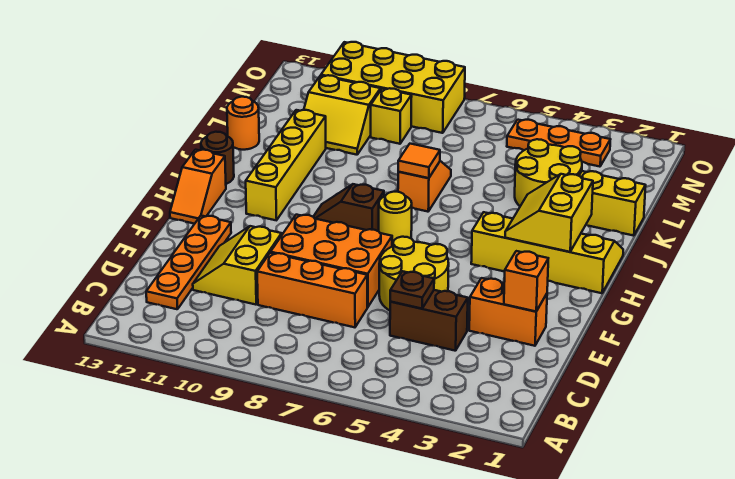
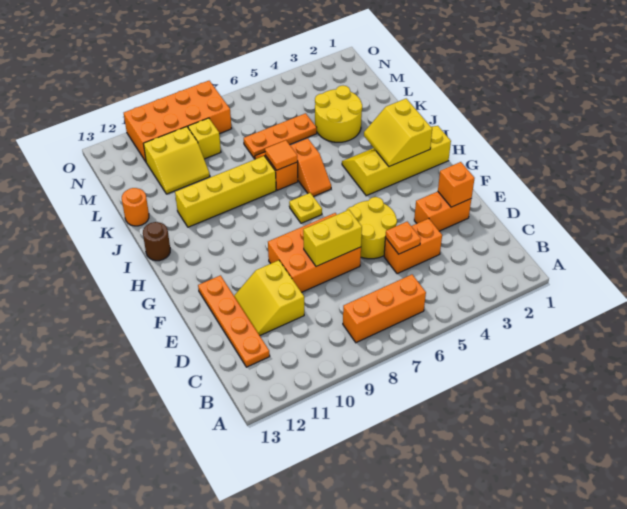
brown 1x2 brick [390,290,468,351] -> orange 1x2 brick [384,219,442,274]
brown 1x1 plate [390,271,434,309] -> orange 1x1 plate [385,222,421,254]
orange 1x3 brick [257,253,367,327] -> orange 1x3 brick moved to [343,275,426,343]
orange 1x2 slope [170,150,226,224] -> orange 1x2 slope moved to [290,138,331,197]
yellow 1x1 round brick [379,192,412,246] -> yellow 1x1 plate [289,193,322,223]
brown 1x2 slope [313,184,384,231] -> none
yellow 1x4 brick [246,110,326,220] -> yellow 1x4 brick turned to [175,156,276,227]
yellow 1x2 brick [579,171,646,236] -> yellow 1x2 brick moved to [303,210,362,266]
orange 1x3 plate [507,120,610,167] -> orange 1x3 plate moved to [244,113,317,159]
yellow 2x4 brick [321,42,465,133] -> orange 2x4 brick [124,81,232,162]

